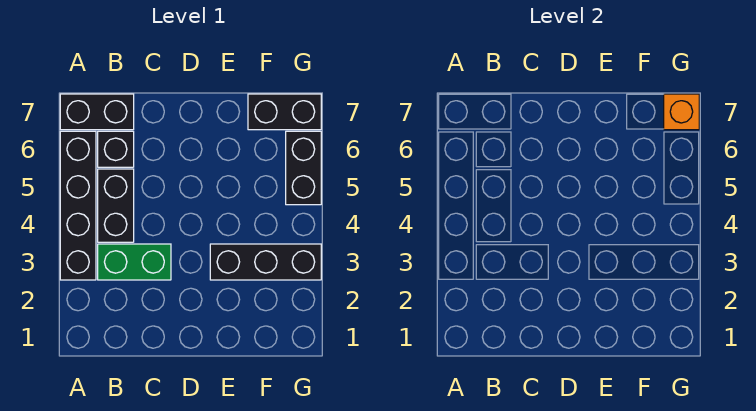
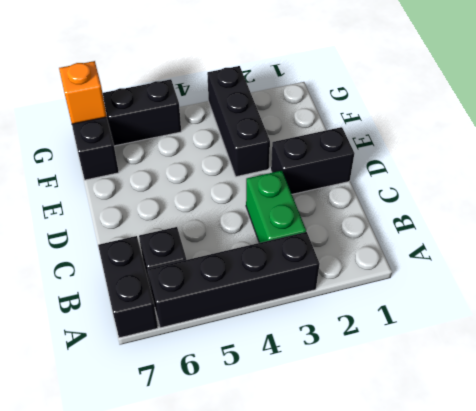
black 1x2 brick [98,169,134,242] -> black 1x2 brick moved to [271,127,355,194]

